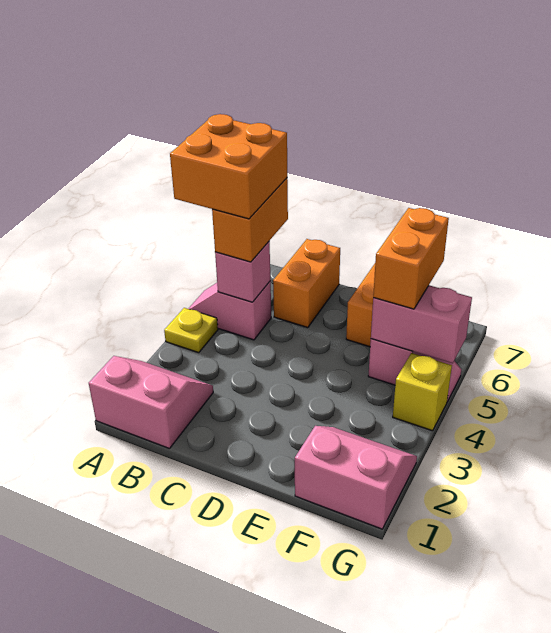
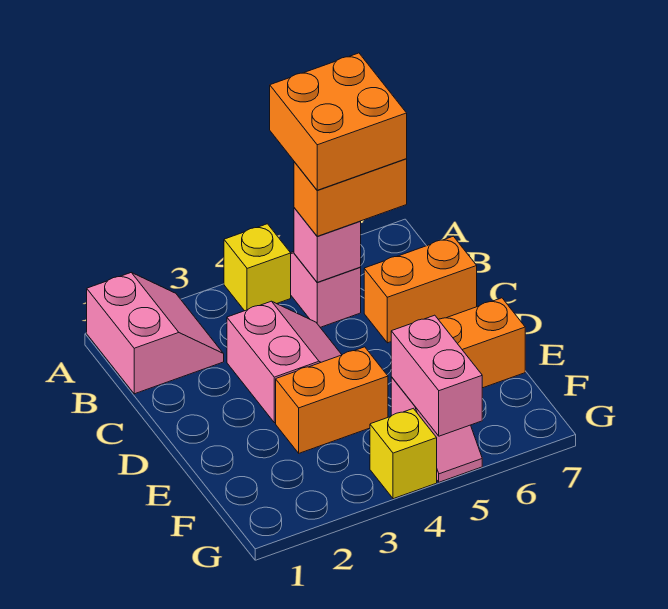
yellow 1x1 plate [164,308,218,353] -> yellow 1x1 brick [224,224,291,311]
pink 2x2 slope [295,426,417,529] -> pink 2x2 slope moved to [227,301,342,423]
orange 1x2 brick [373,208,449,309] -> orange 1x2 brick moved to [276,347,388,453]

